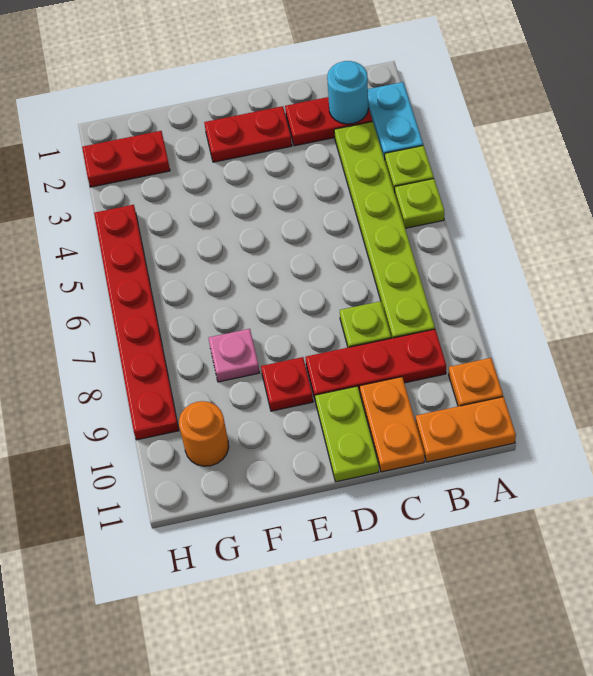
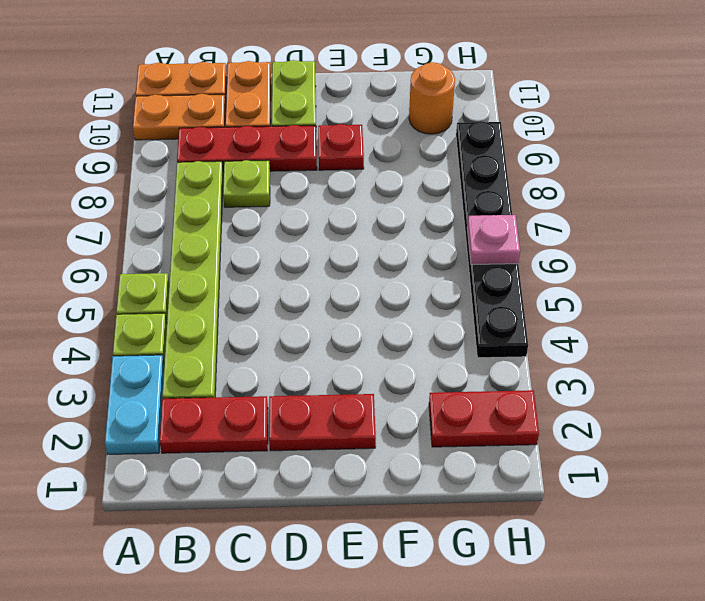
orange 1x1 plate [449,358,503,406] -> orange 1x2 plate [133,94,226,140]
cyan 1x1 round brick [327,61,368,124] -> none
pink 1x1 plate [208,329,260,382] -> pink 1x1 plate moved to [467,215,520,265]
red 1x6 plate [94,205,179,440] -> black 1x6 plate [456,121,528,358]

